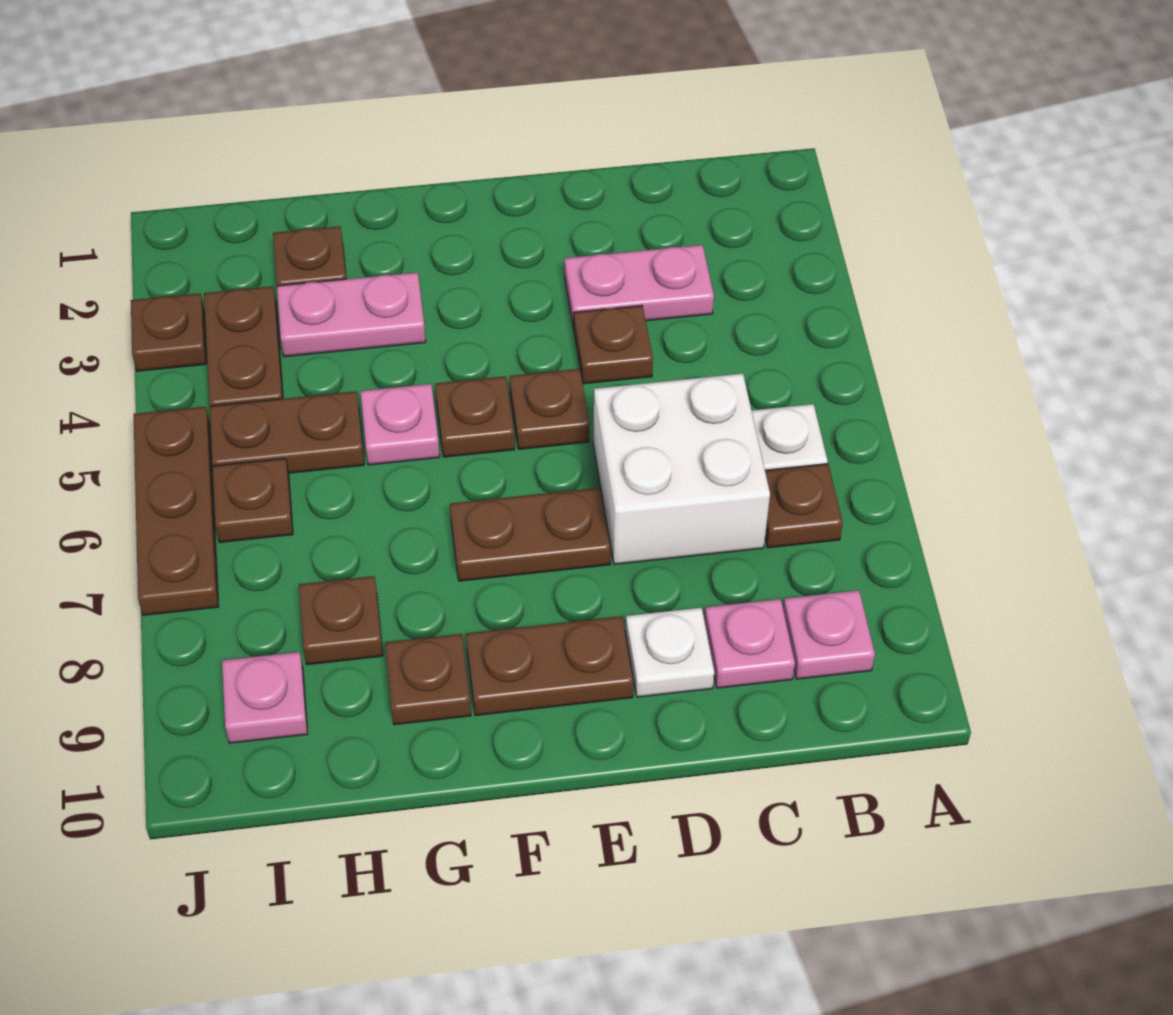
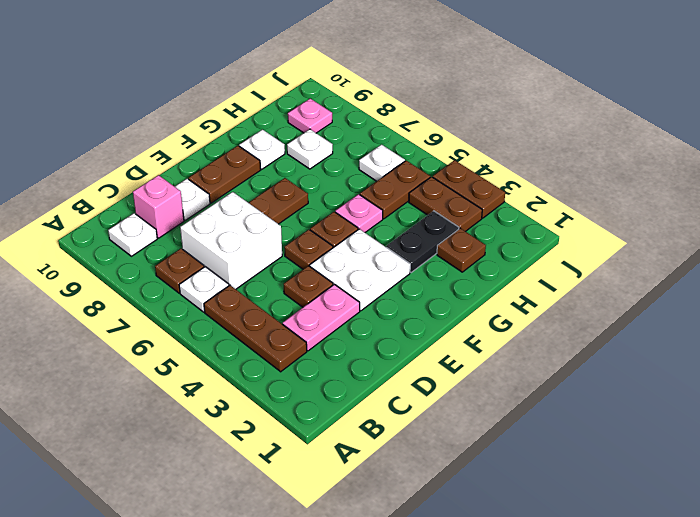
pink 1x1 plate [783,590,875,679] -> white 1x1 plate [108,213,157,256]
pink 1x1 plate [704,599,795,688] -> pink 1x1 brick [133,175,184,238]
none -> white 2x2 plate [310,229,410,311]
pink 1x2 plate [277,272,426,357] -> black 1x2 plate [386,211,459,272]
brown 1x1 plate [385,634,471,725] -> white 1x1 plate [239,129,285,169]
brown 1x1 plate [299,576,383,665] -> white 1x1 plate [287,129,333,169]
brown 1x1 plate [213,458,293,543] -> white 1x1 plate [359,145,405,181]
brown 1x1 plate [131,293,207,371] -> brown 1x2 plate [433,160,505,218]
brown 1x3 plate [134,407,219,615] -> brown 1x3 plate moved to [204,285,307,372]

